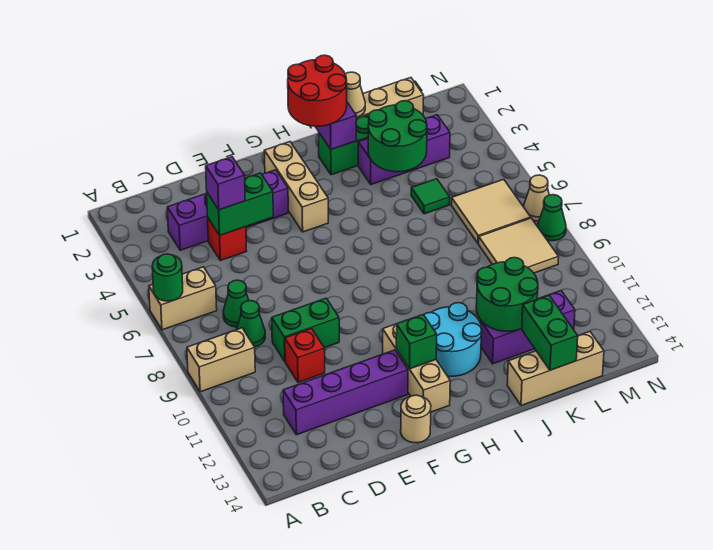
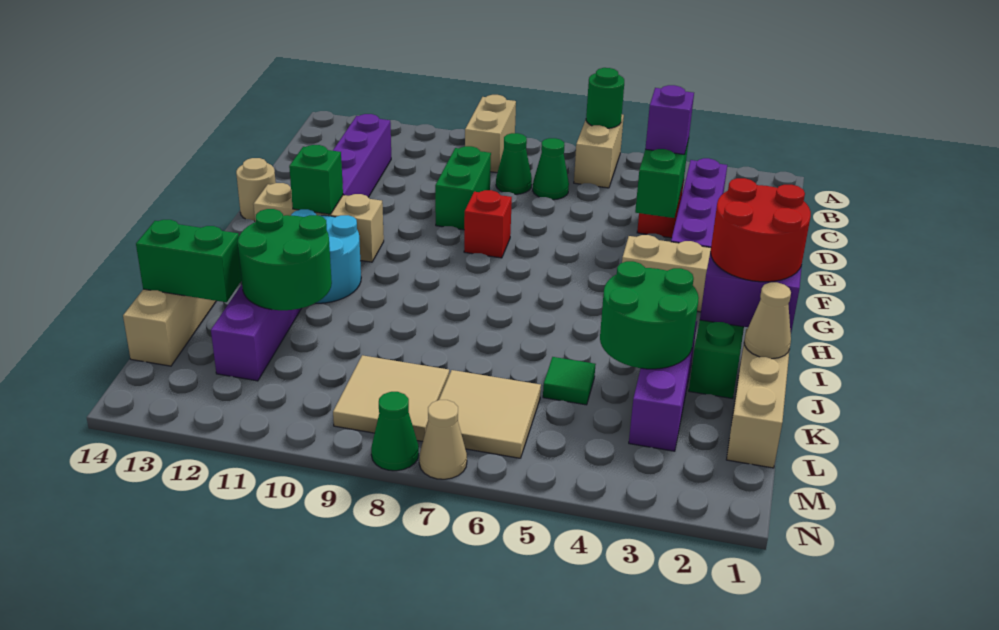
red 1x1 brick [285,329,325,382] -> red 1x1 brick moved to [464,190,512,258]

